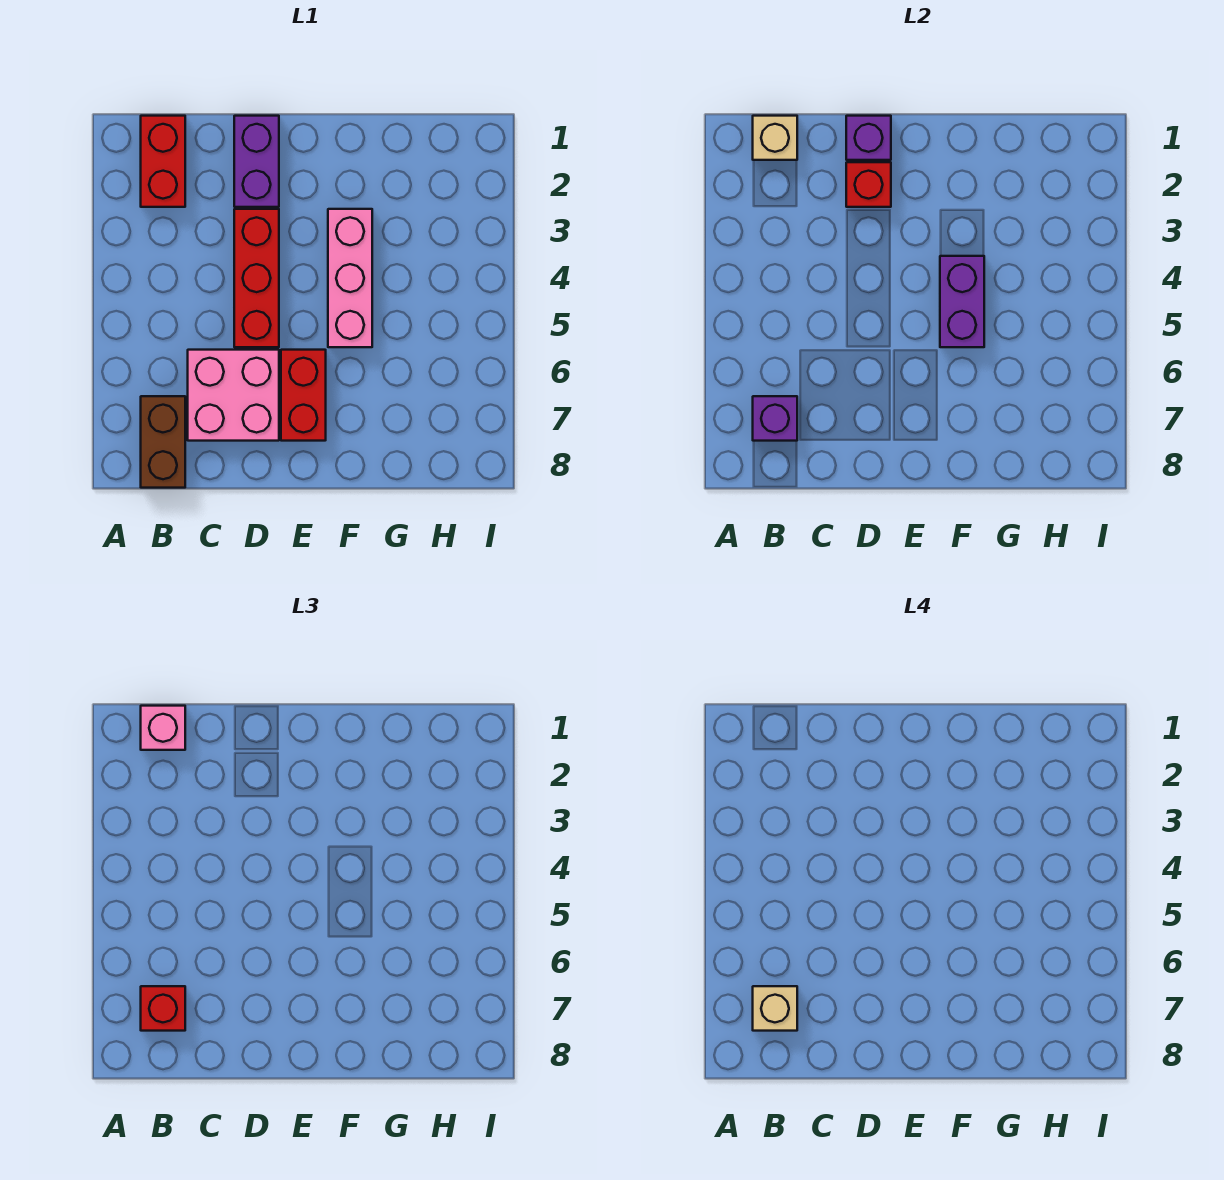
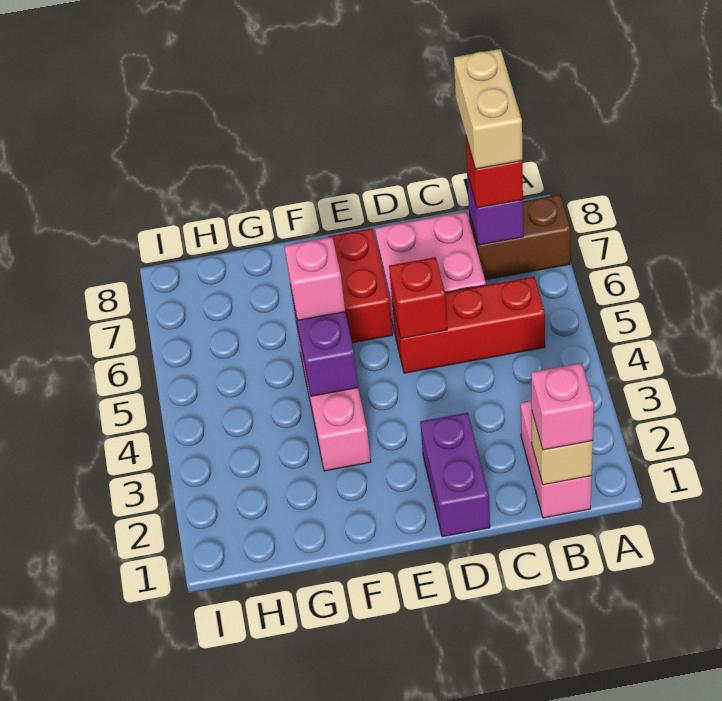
red 1x2 brick [141,116,185,207] -> pink 1x2 brick [521,401,592,518]
brown 1x2 brick [141,396,185,488] -> brown 1x2 brick turned to [469,195,571,280]
tan 1x1 brick [753,986,797,1031] -> tan 1x2 brick [454,49,522,169]
purple 1x1 brick [846,116,891,160] -> none
red 1x1 brick [846,162,891,207] -> red 1x1 brick moved to [389,257,447,338]
red 1x3 brick [234,209,279,347] -> red 1x3 brick turned to [392,277,545,373]
none -> pink 1x1 brick [284,237,345,320]

